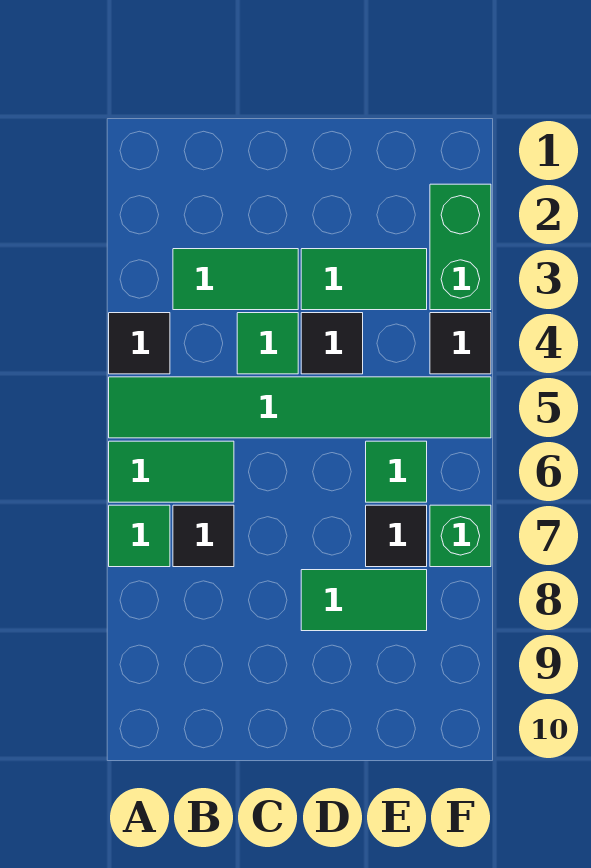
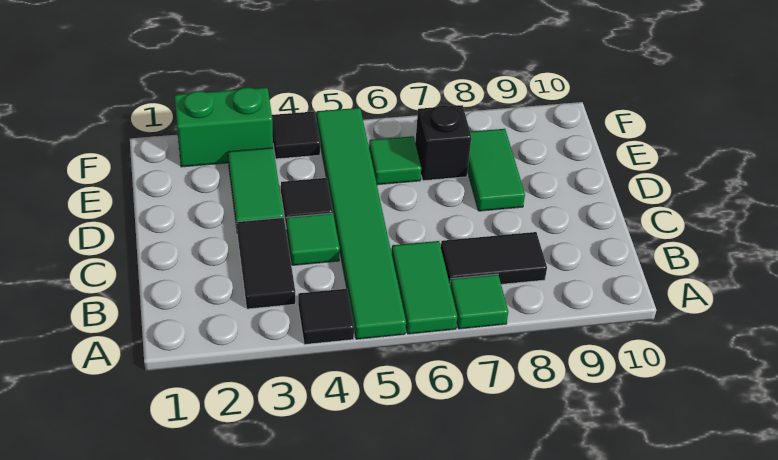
green 1x2 tile [173,249,298,310] -> black 1x2 tile [237,218,295,309]
black 1x1 tile [173,505,234,567] -> black 1x2 tile [441,232,547,284]
black 1x1 tile [366,505,427,567] -> black 1x1 brick [415,105,471,181]
green 1x1 brick [430,505,491,567] -> none

